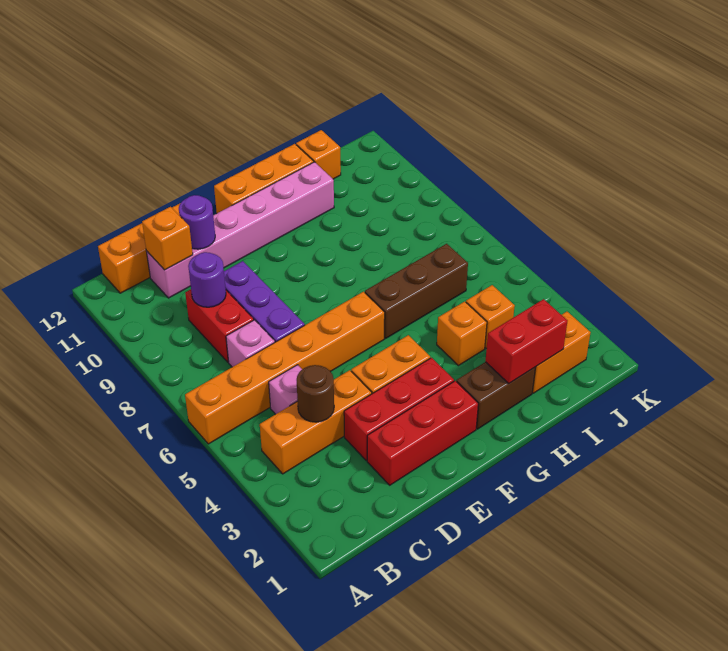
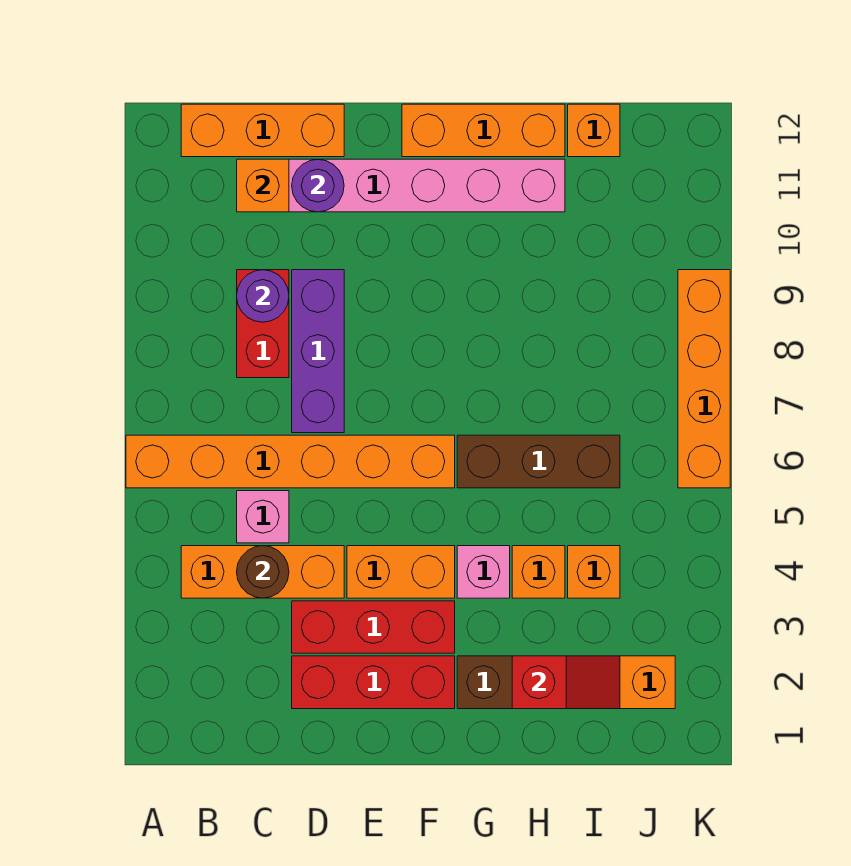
pink 1x1 brick [226,320,275,367] -> pink 1x1 brick moved to [457,546,510,598]
red 1x2 brick [485,299,567,383] -> red 1x2 slope [512,656,620,709]
none -> orange 1x4 brick [678,270,730,488]

